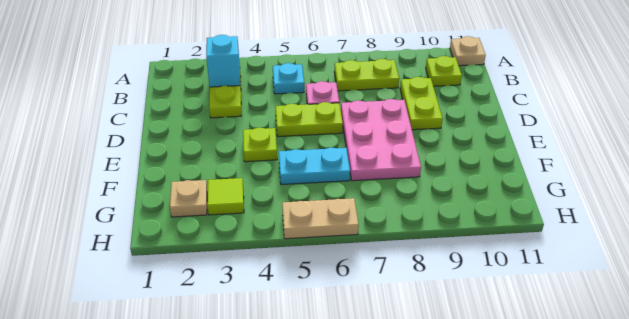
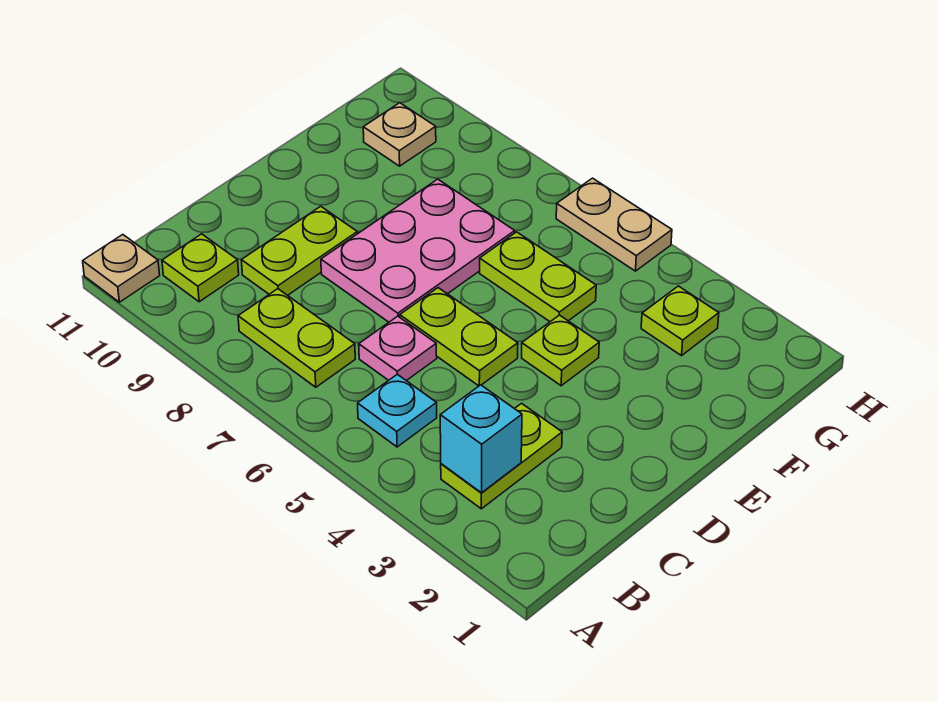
cyan 1x2 plate [279,147,350,184] -> lime 1x2 plate [480,232,596,322]
tan 1x1 plate [170,180,207,217] -> tan 1x1 plate moved to [363,103,436,166]
lime 1x1 tile [207,178,244,215] -> lime 1x1 plate [641,286,719,356]

